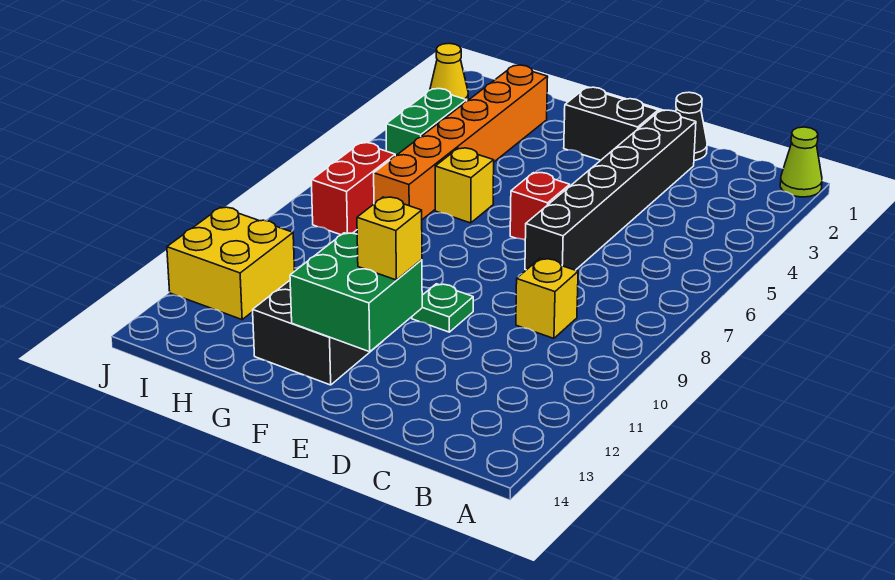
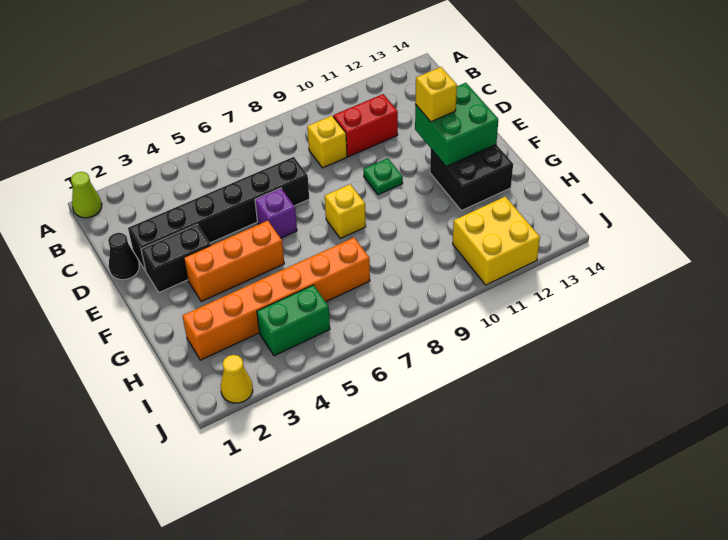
black 1x2 brick [564,87,658,160] -> black 1x2 brick turned to [141,225,211,293]
red 1x1 brick [510,173,570,240] -> purple 1x1 brick [255,188,297,238]
none -> orange 1x3 brick [184,221,284,301]
yellow 1x1 brick [435,148,494,223] -> yellow 1x1 brick moved to [325,184,366,238]
red 1x2 brick [311,143,395,235] -> red 1x2 brick moved to [333,94,398,157]

